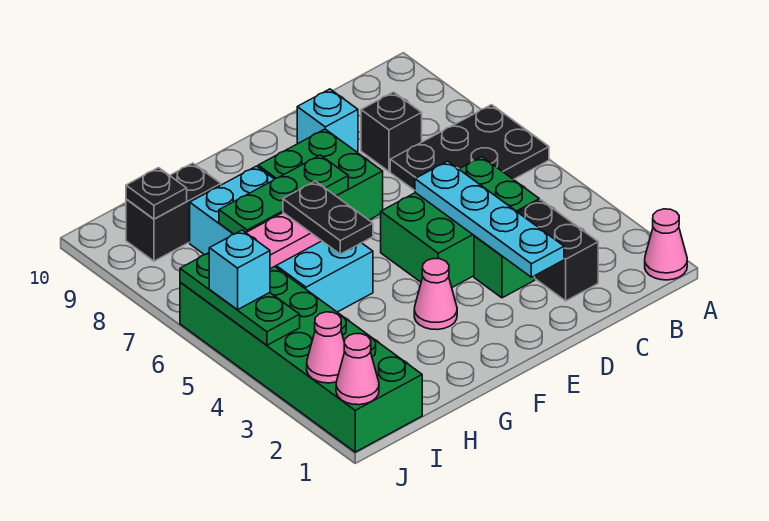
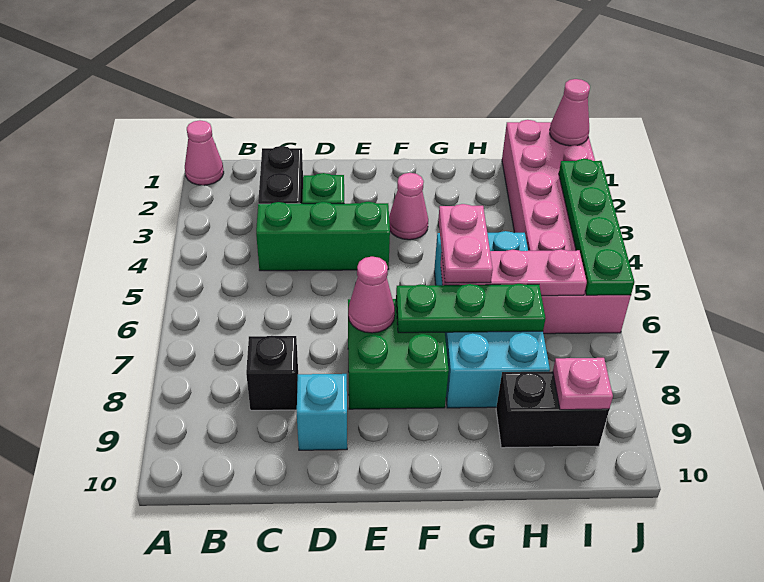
black 2x3 plate [390,105,549,190] -> none
green 2x3 brick [381,157,539,287] -> green 1x3 brick [256,202,390,271]
cyan 1x4 plate [415,161,564,277] -> none
black 1x2 plate [283,181,373,254] -> pink 1x2 plate [438,204,493,283]
green 2x6 brick [180,267,422,452] -> pink 2x6 brick [502,120,631,334]
black 1x1 plate [126,168,187,219] -> pink 1x1 plate [553,358,613,410]
pink 1x1 cone [307,312,344,383] -> pink 1x1 cone moved to [348,257,395,333]
green 1x3 plate [180,253,300,345] -> green 1x4 plate [559,159,634,295]
cyan 1x1 brick [209,230,270,310] -> none

